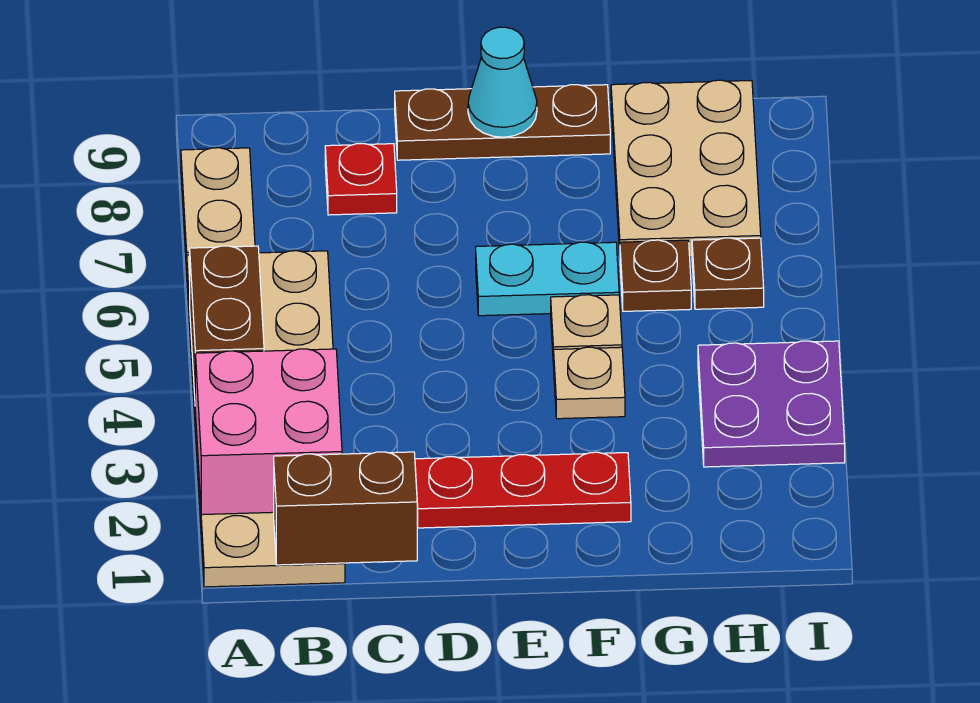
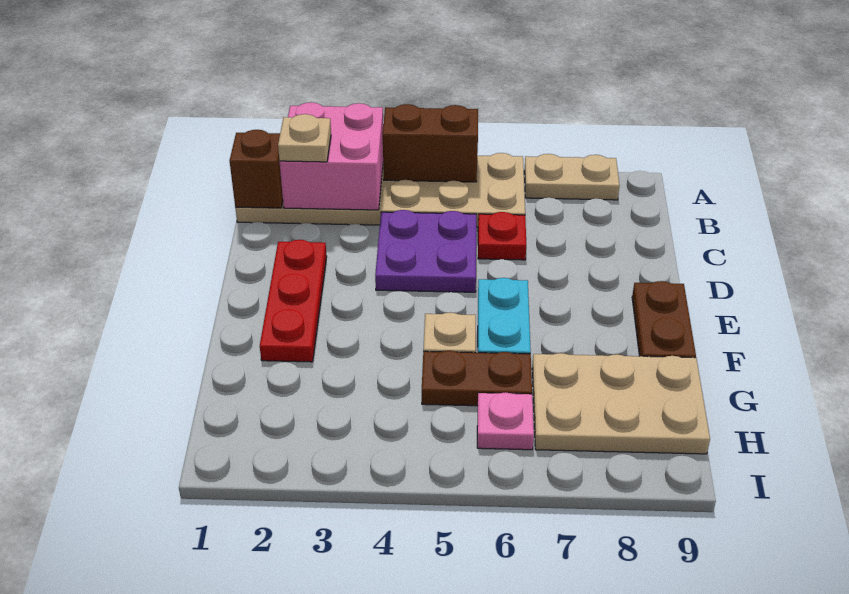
brown 1x2 brick [274,452,417,565] -> brown 1x1 brick [230,130,283,208]
red 1x1 plate [325,144,397,215] -> red 1x1 plate moved to [478,212,526,260]
brown 1x3 plate [395,85,610,160] -> brown 1x2 plate [632,281,696,358]
cyan 1x1 cone [468,27,537,137] -> none
tan 1x1 plate [554,347,625,419] -> tan 1x1 plate moved to [278,114,331,162]
brown 1x1 plate [620,240,691,311] -> brown 1x2 plate [422,351,532,406]
purple 2x2 plate [698,341,845,467] -> purple 2x2 plate moved to [375,210,476,292]
brown 1x1 plate [692,238,764,309] -> pink 1x1 plate [477,393,534,450]

